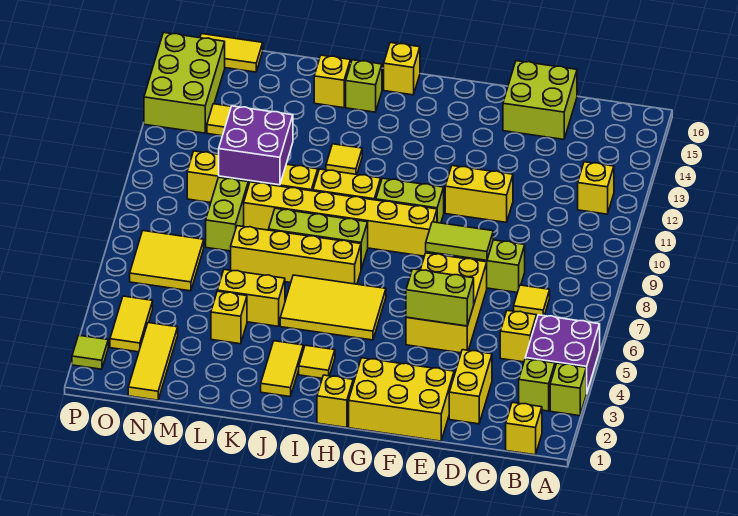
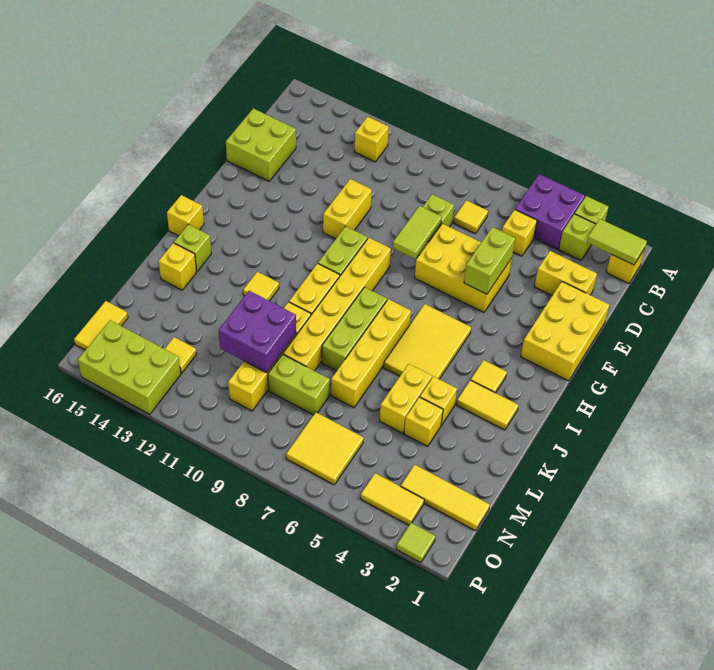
none -> lime 1x2 tile [587,219,647,265]
yellow 1x1 brick [317,375,353,428] -> yellow 1x1 brick moved to [420,376,457,425]

